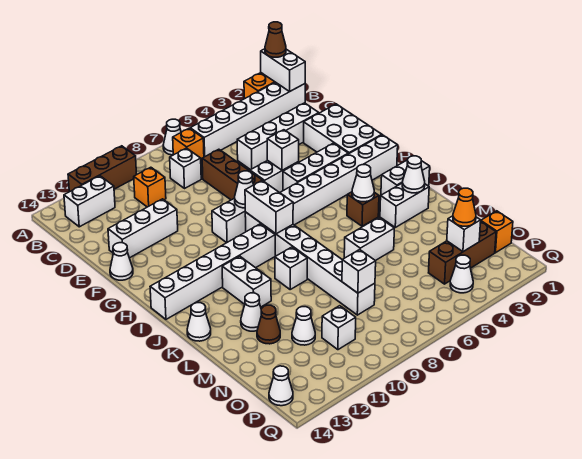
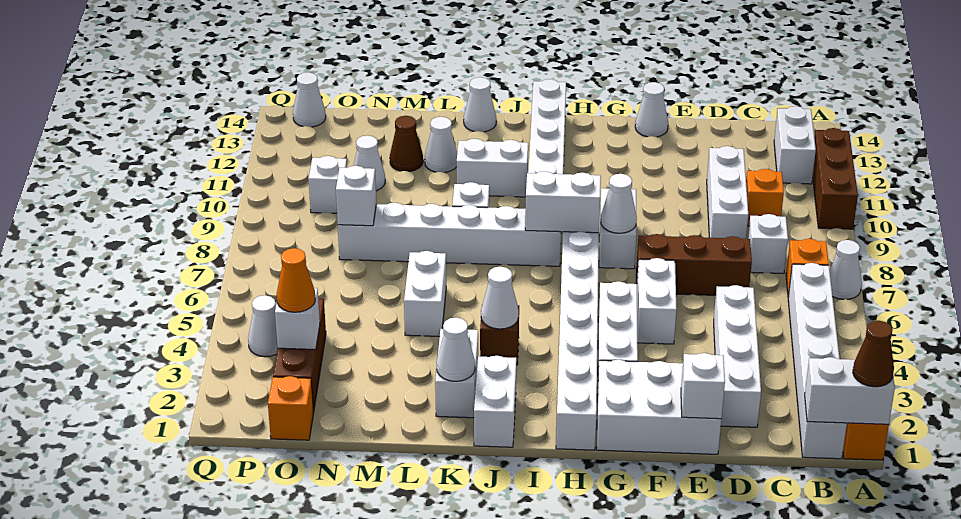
white 1x3 brick [108,199,178,258] -> white 1x3 brick moved to [707,146,748,239]
white 1x1 brick [267,130,299,170] -> white 1x1 brick moved to [681,353,725,419]

